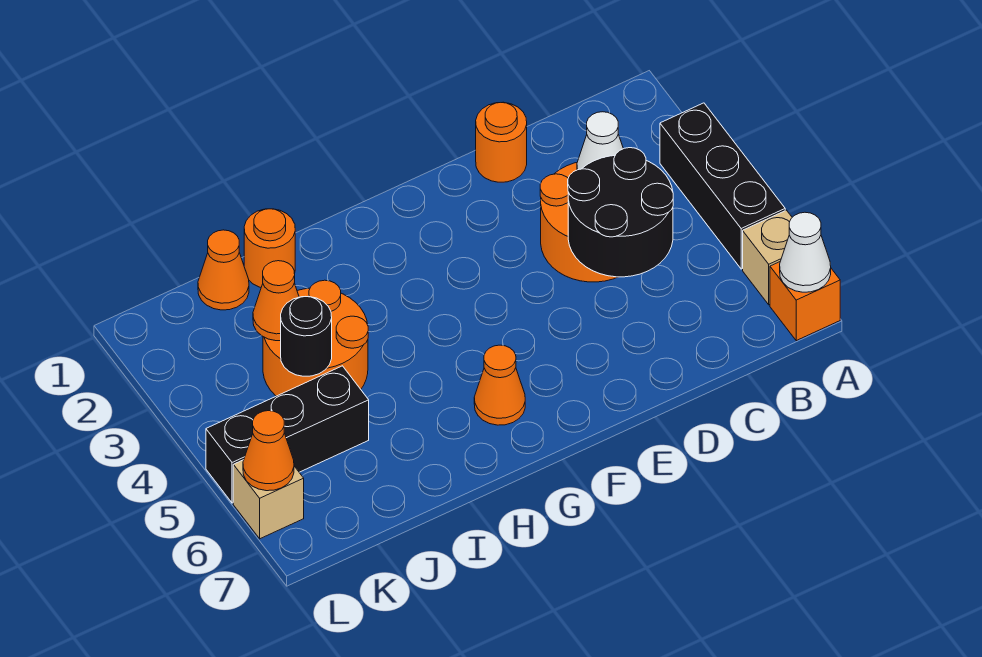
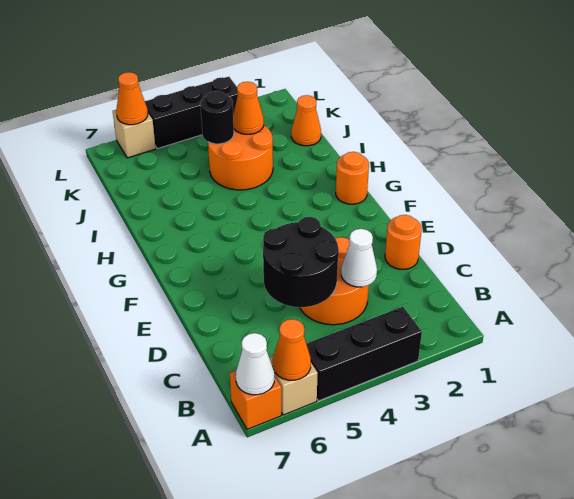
orange 1x1 cone [474,345,525,425] -> orange 1x1 cone moved to [273,319,311,380]
orange 1x1 round brick [244,209,295,287] -> orange 1x1 round brick moved to [336,152,369,204]
black 1x3 brick [206,366,369,503] -> black 1x3 brick turned to [145,77,238,149]

